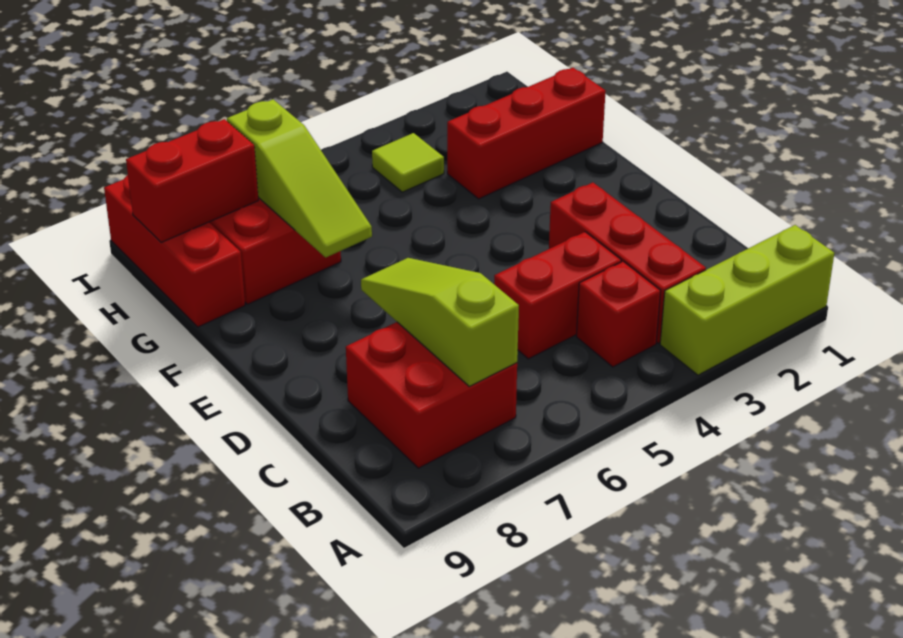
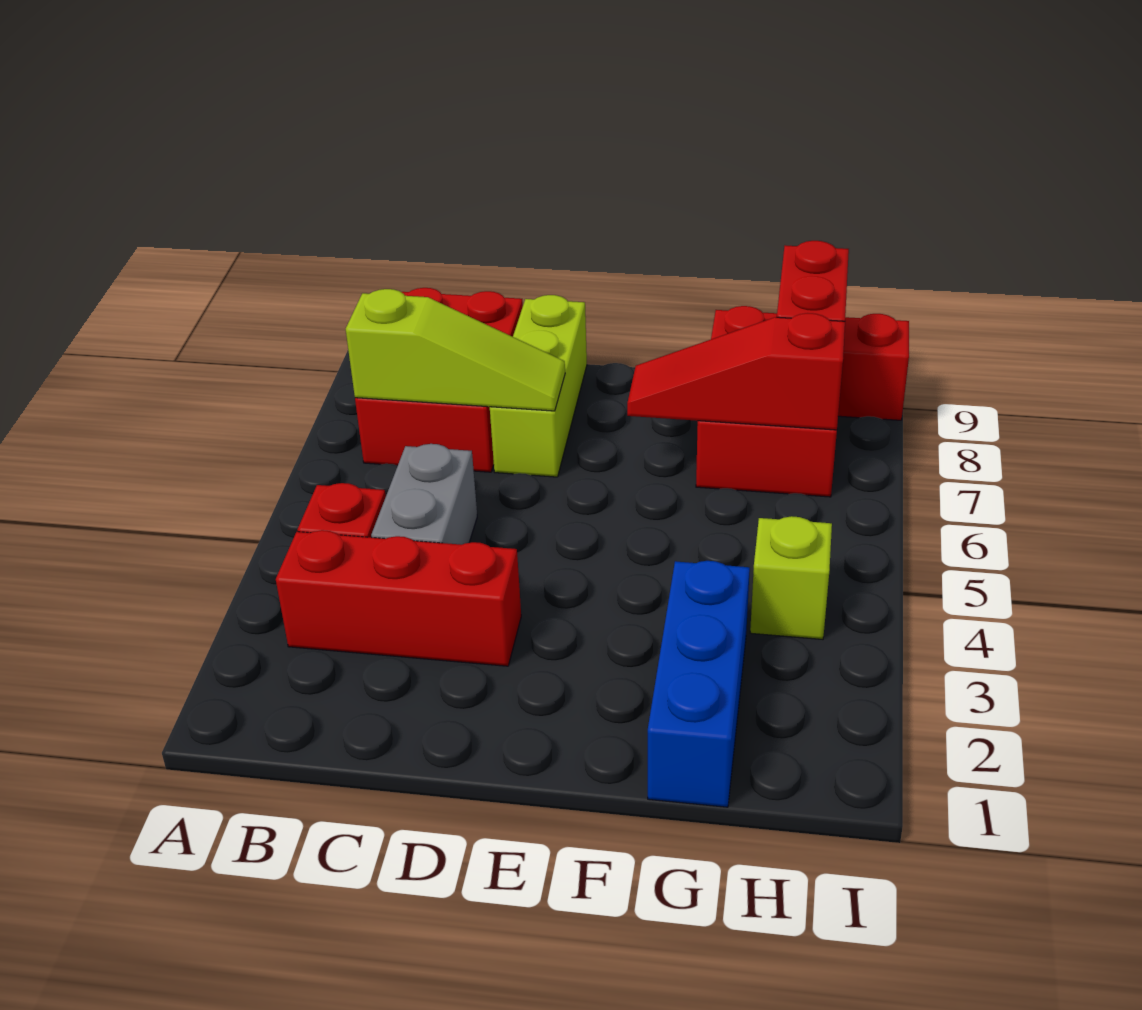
lime 1x3 brick [660,225,834,375] -> lime 1x3 brick moved to [490,295,587,477]
red 2x2 brick [346,322,517,468] -> red 2x3 brick [355,288,523,472]
red 1x2 brick [494,232,621,359] -> grey 1x2 brick [371,444,477,545]
lime 1x3 slope [227,99,372,257] -> red 1x3 slope [627,313,845,430]
red 1x3 brick [447,68,606,199] -> blue 1x3 brick [648,561,750,807]
lime 1x1 tile [372,133,444,192] -> lime 1x1 brick [750,516,832,639]

